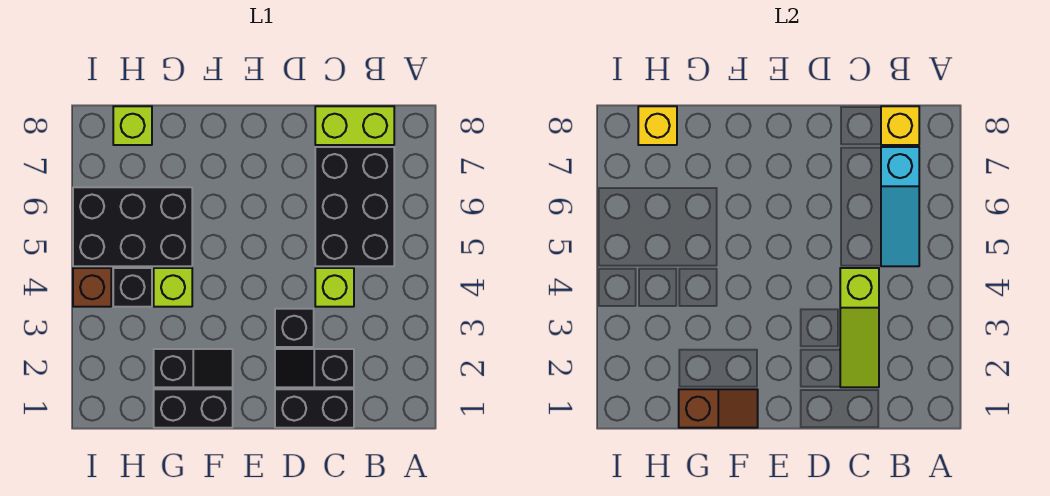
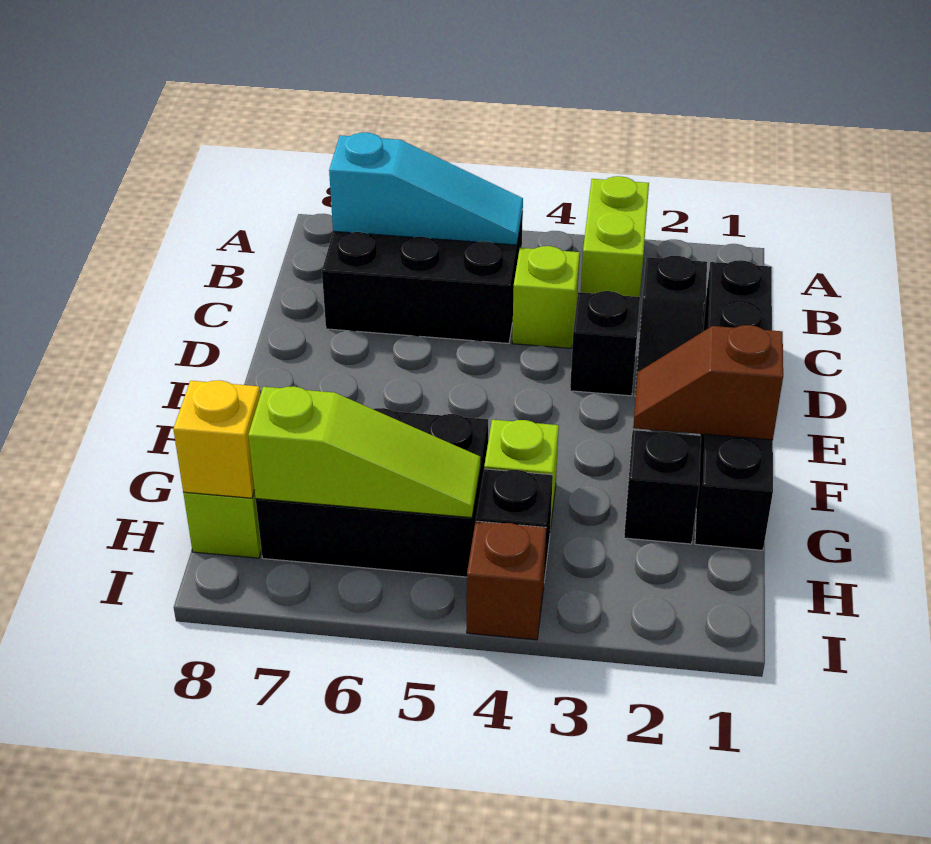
lime 1x2 brick [315,106,394,145] -> lime 1x2 brick moved to [581,176,649,297]
yellow 1x1 brick [881,106,919,145] -> none
lime 1x3 slope [840,268,879,387] -> lime 1x3 slope moved to [248,386,480,518]
brown 1x2 slope [679,389,758,428] -> brown 1x2 slope turned to [633,325,783,440]
black 2x3 brick [73,187,192,266] -> black 2x3 brick turned to [256,408,488,577]

